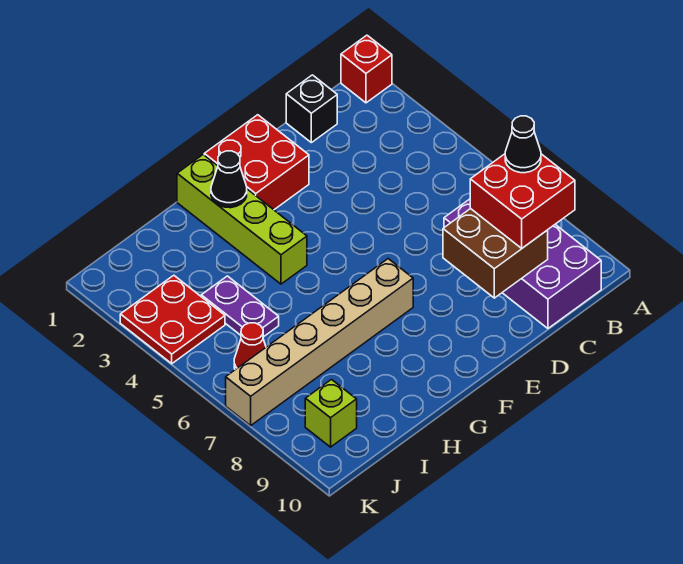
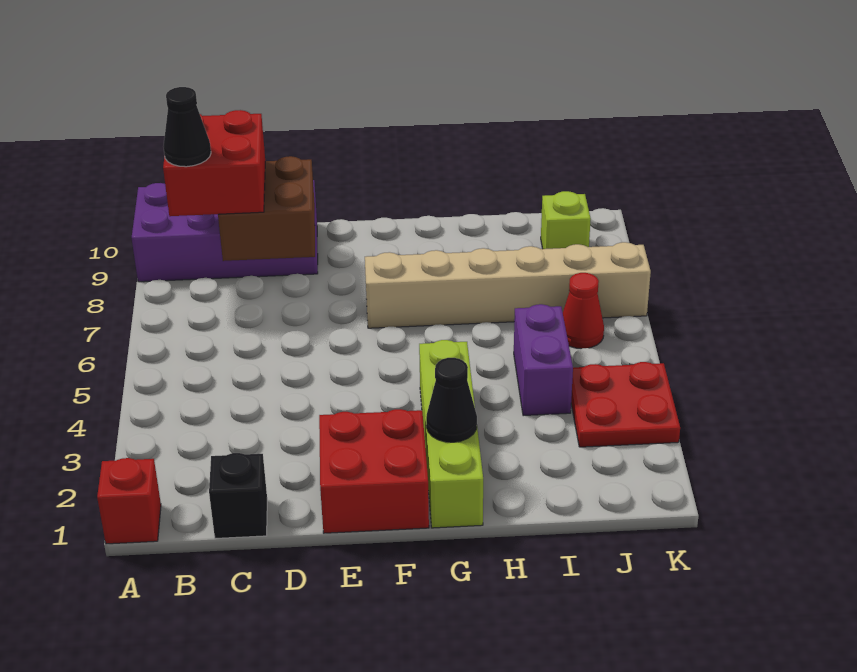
purple 2x4 brick [444,199,601,328] -> purple 2x4 brick turned to [132,180,318,282]
purple 1x2 plate [201,276,279,337] -> purple 1x2 brick [514,304,573,416]

